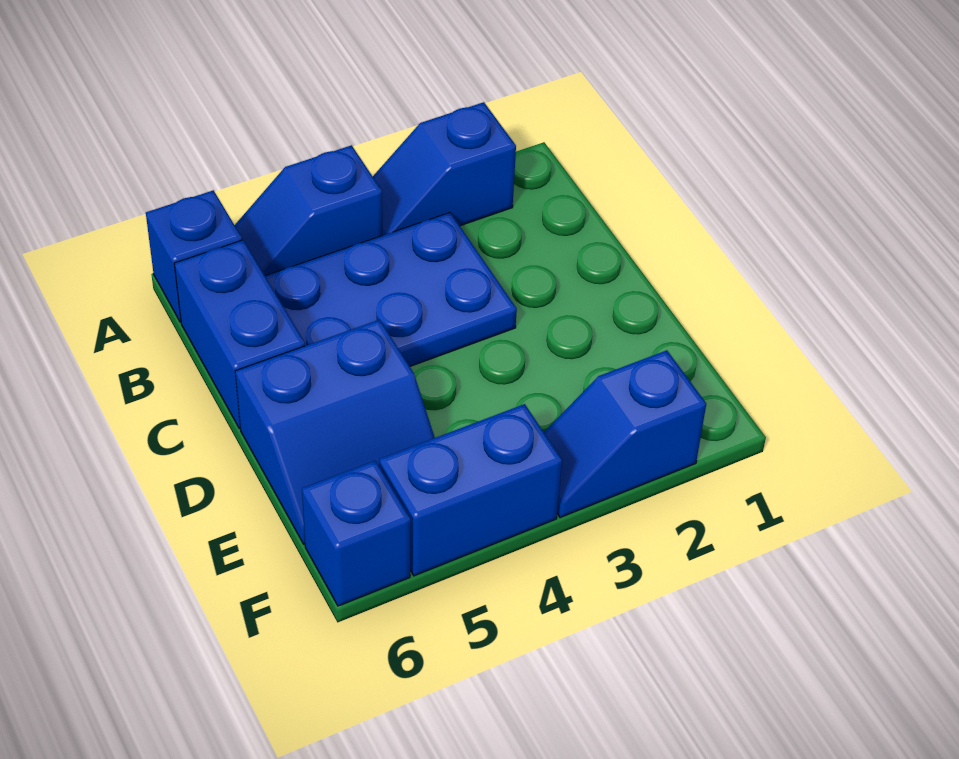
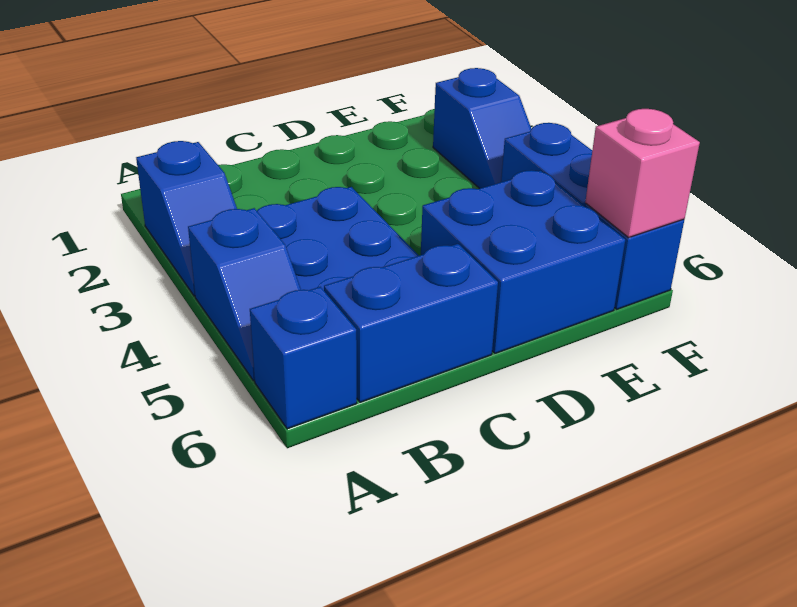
blue 2x2 slope [235,320,435,544] -> blue 2x2 brick [421,170,625,353]
none -> pink 1x1 brick [585,109,700,237]

